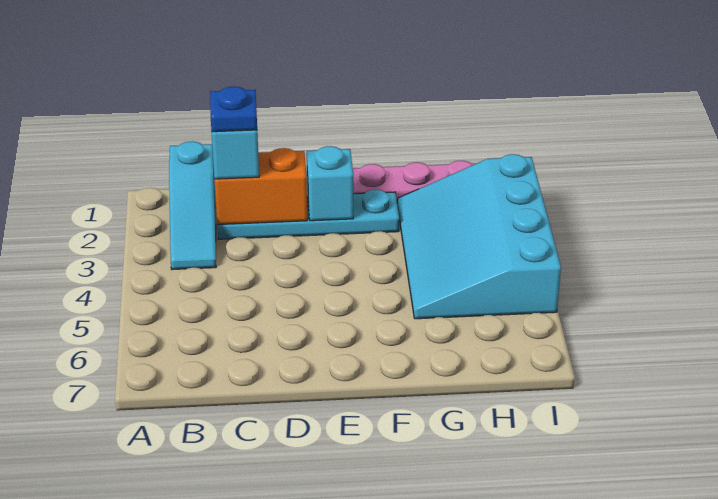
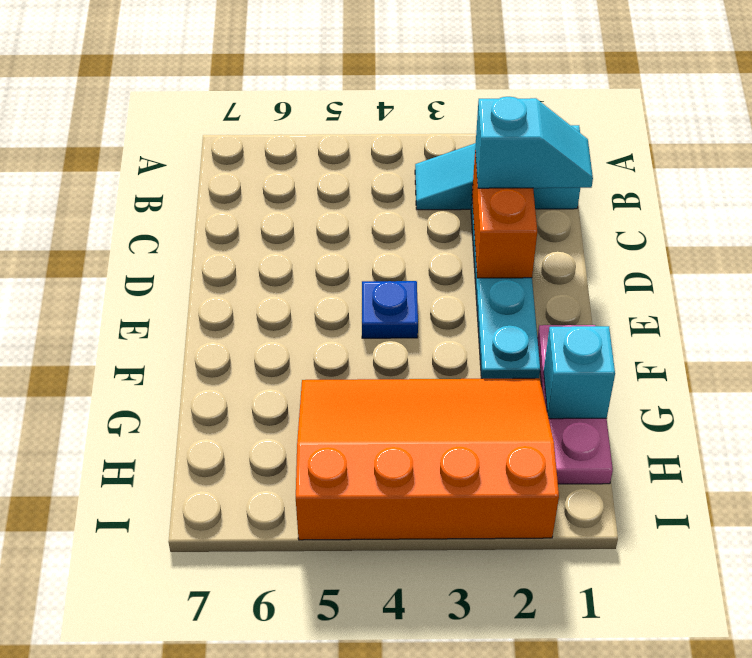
blue 1x1 plate [210,87,257,132] -> blue 1x1 plate moved to [362,281,418,338]
cyan 1x1 brick [307,146,353,221] -> cyan 1x1 brick moved to [544,326,615,419]
cyan 3x4 slope [397,154,561,319] -> orange 3x4 slope [296,378,559,540]

